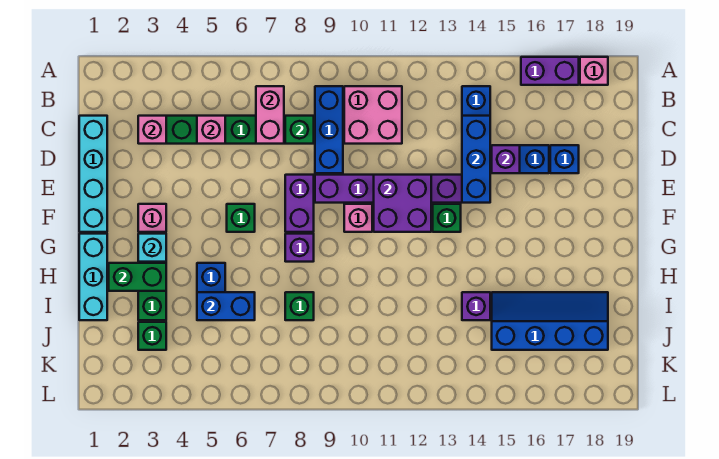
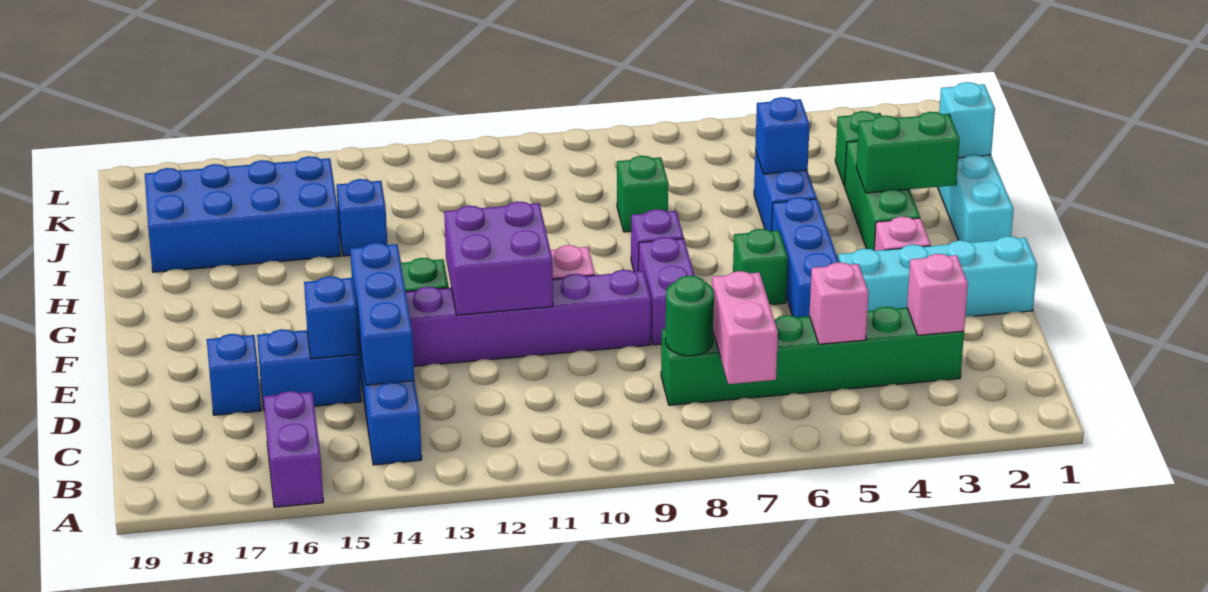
purple 1x2 brick [521,57,579,85] -> purple 1x2 brick turned to [264,391,323,507]
pink 1x1 brick [580,57,608,85] -> none
blue 1x3 brick [315,86,343,173] -> blue 1x3 brick moved to [772,197,839,317]
pink 2x2 brick [344,86,402,144] -> none
cyan 1x4 brick [79,116,107,232] -> cyan 1x4 brick turned to [838,236,1037,316]
green 1x1 brick [285,116,314,144] -> green 1x1 round brick [665,275,714,356]
purple 1x1 brick [492,145,520,173] -> blue 1x1 brick [304,276,359,359]
cyan 1x1 brick [138,234,166,262] -> cyan 1x1 brick moved to [939,82,995,158]
blue 1x2 brick [197,292,255,320] -> blue 1x1 brick [755,97,810,174]
purple 1x1 brick [462,292,490,320] -> blue 1x1 brick [337,179,387,256]
blue 2x4 slope [492,292,608,350] -> blue 2x4 brick [145,156,341,272]

